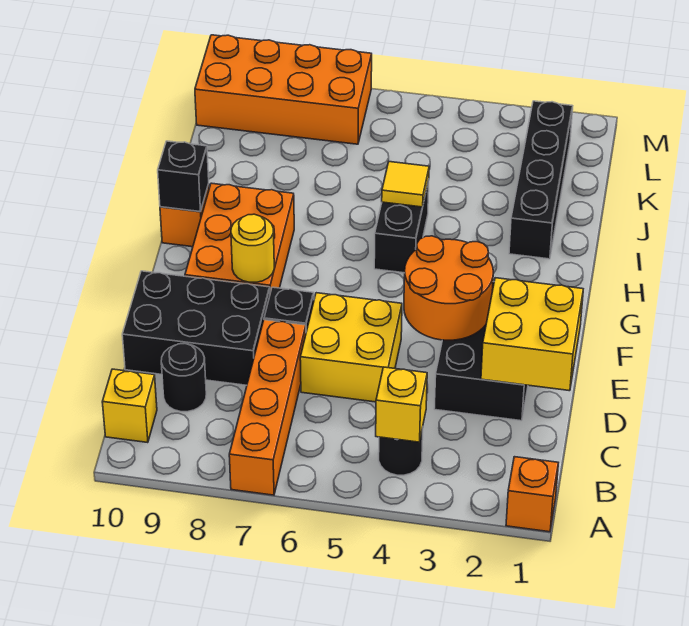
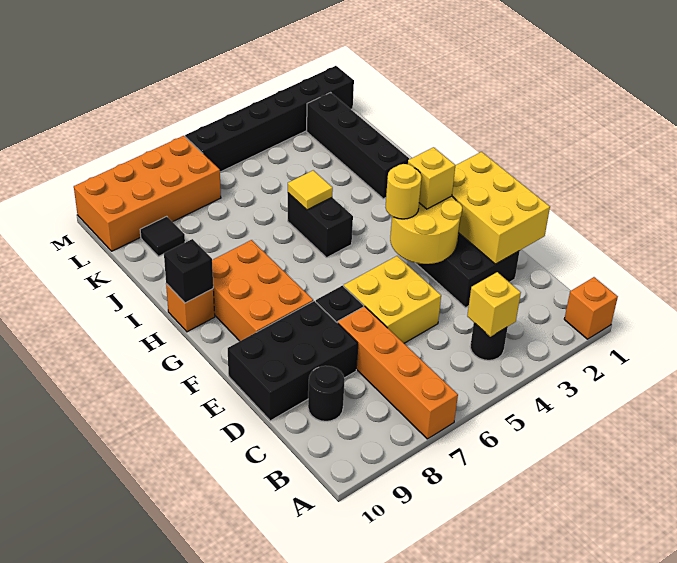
yellow 1x1 brick [102,369,157,443] -> yellow 1x1 brick moved to [408,147,455,209]
yellow 2x2 brick [481,278,583,391] -> yellow 2x3 brick [452,152,550,264]
orange 2x2 round brick [404,236,493,340] -> yellow 2x2 round brick [390,196,462,264]
yellow 1x1 round brick [231,214,274,282] -> yellow 1x1 round brick moved to [385,164,422,219]
none -> black 1x1 tile [140,216,185,256]
none -> black 1x6 brick [185,66,354,172]

